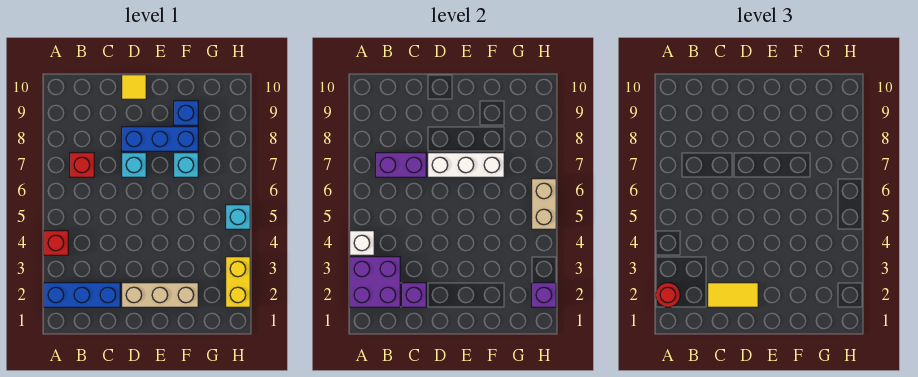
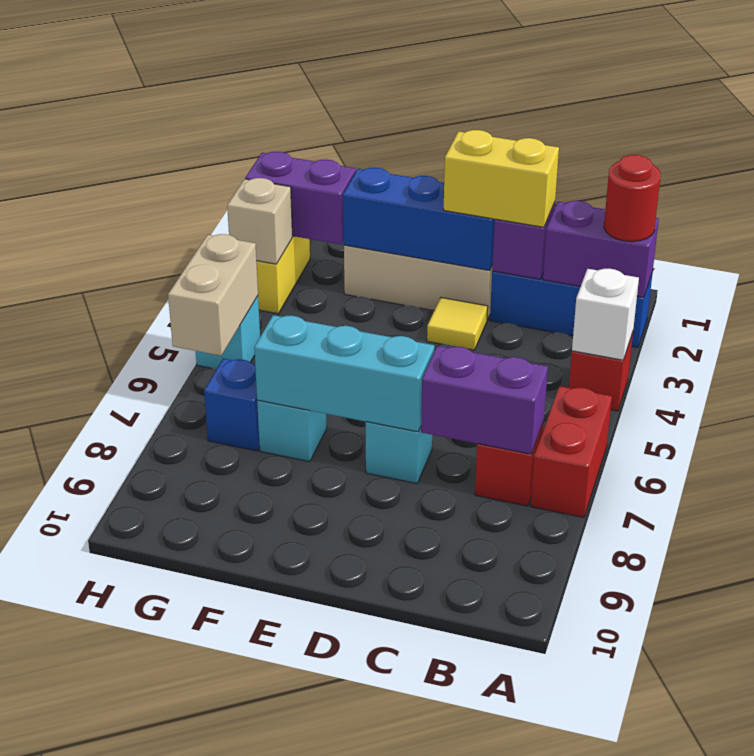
purple 2x2 brick [350,257,400,307] -> purple 1x2 brick [543,201,659,297]
none -> red 1x2 brick [531,386,612,517]
yellow 1x2 tile [708,283,758,307] -> yellow 1x2 brick [444,130,559,227]
white 1x3 brick [428,153,504,177] -> cyan 1x3 brick [254,315,435,432]
blue 1x3 brick [122,127,198,151] -> blue 1x3 brick moved to [343,168,495,270]
yellow 1x1 tile [122,75,146,99] -> yellow 1x1 tile moved to [427,298,488,350]
blue 1x1 brick [174,101,198,125] -> blue 1x1 brick moved to [204,358,260,451]
purple 1x1 brick [532,283,556,307] -> purple 1x2 brick [245,152,356,244]
none -> tan 1x1 brick [227,178,293,264]

